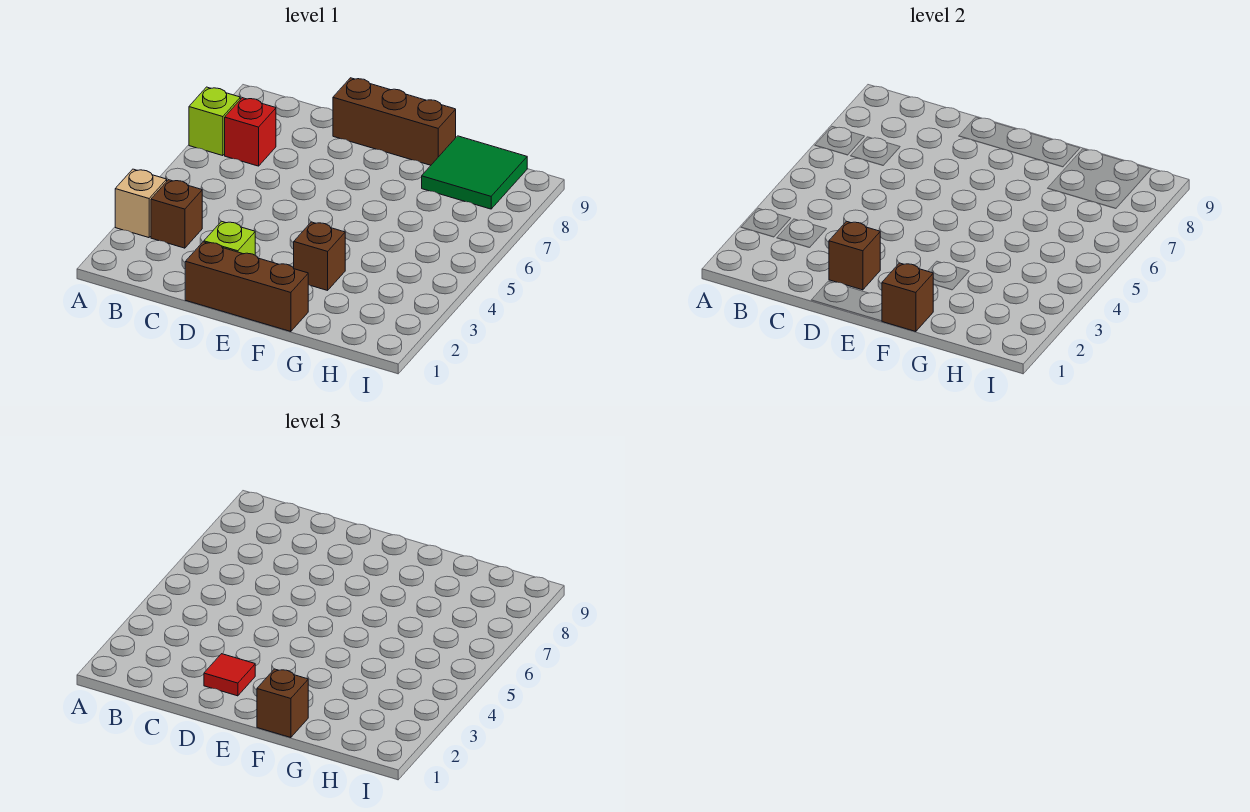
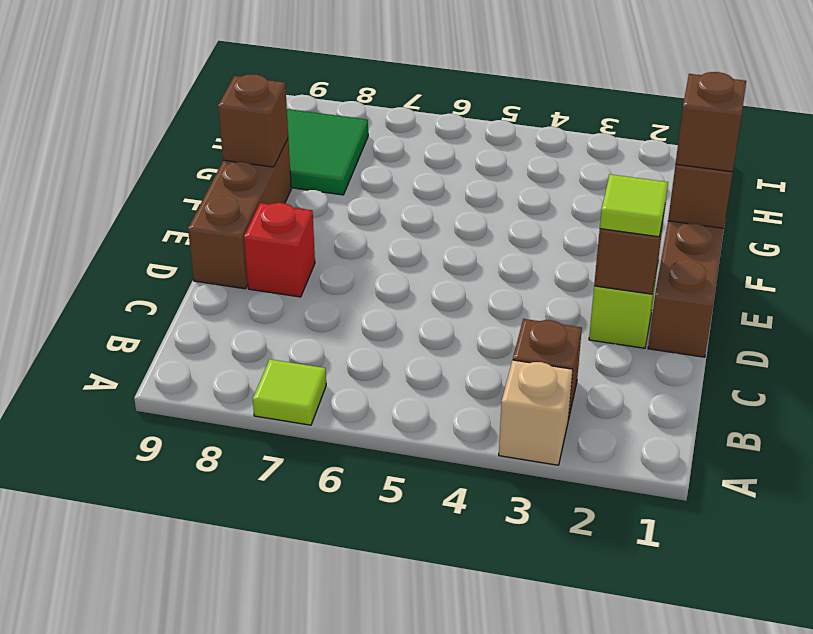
lime 1x1 brick [189,87,240,156] -> lime 1x1 tile [253,359,326,425]
red 1x1 brick [225,98,276,166] -> red 1x1 brick moved to [244,203,315,297]
red 1x1 tile [204,654,255,696] -> lime 1x1 tile [600,174,668,237]
brown 1x1 brick [294,222,345,290] -> brown 1x1 brick moved to [218,74,288,167]

